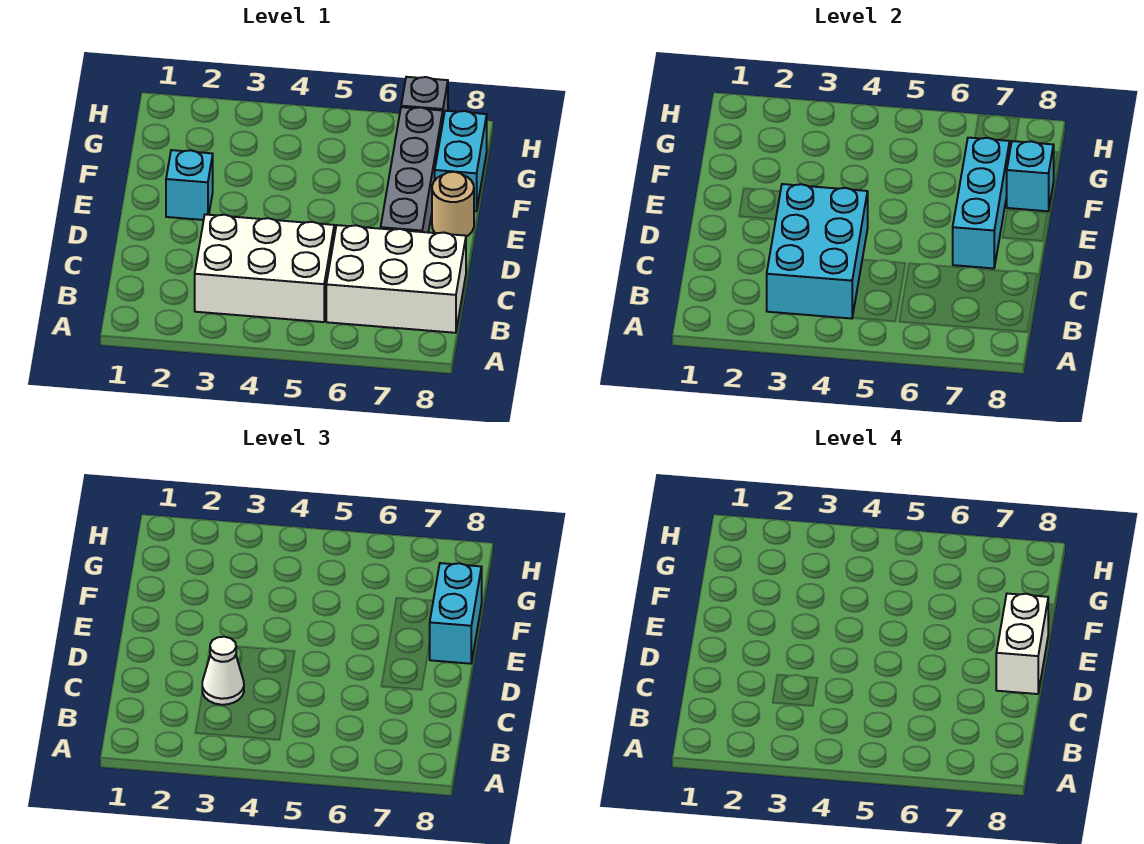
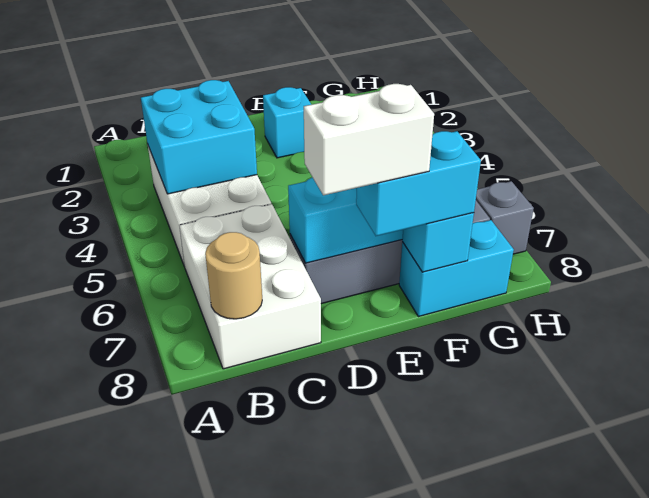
cyan 2x3 brick [767,184,868,319] -> cyan 2x2 brick [141,80,257,194]
white 1x1 cone [202,637,244,705] -> none
tan 1x1 round brick [432,172,474,237] -> tan 1x1 round brick moved to [205,232,262,319]

